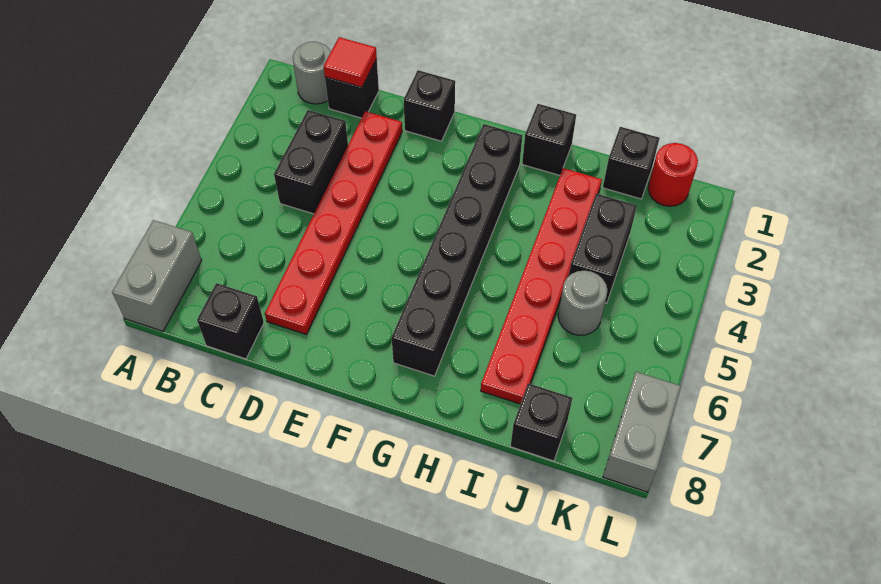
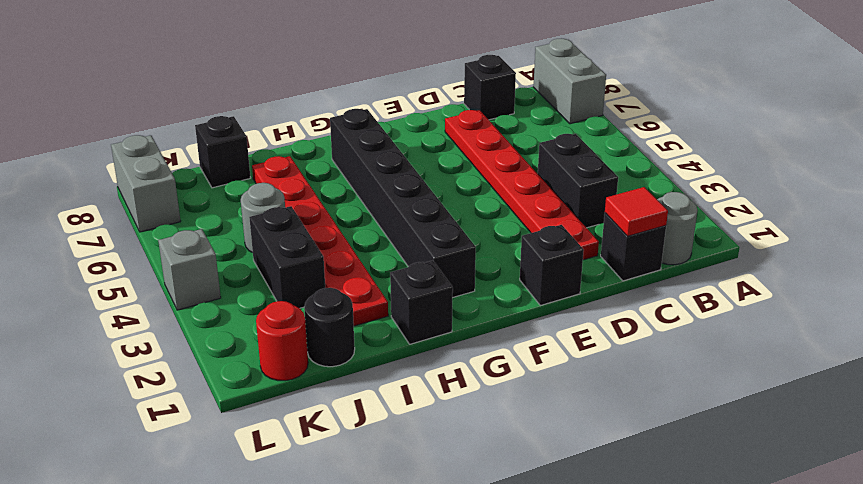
black 1x1 brick [603,127,660,199] -> black 1x1 round brick [304,288,355,367]
none -> grey 1x1 brick [158,229,221,310]

